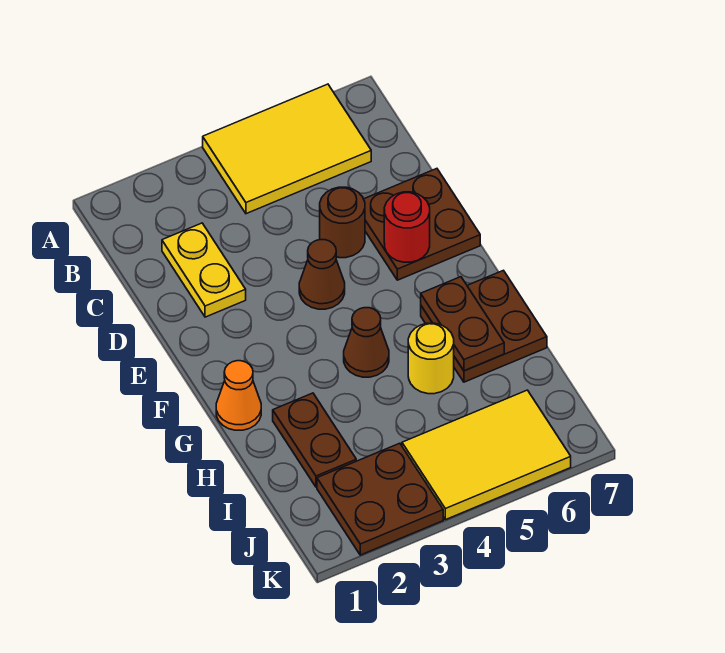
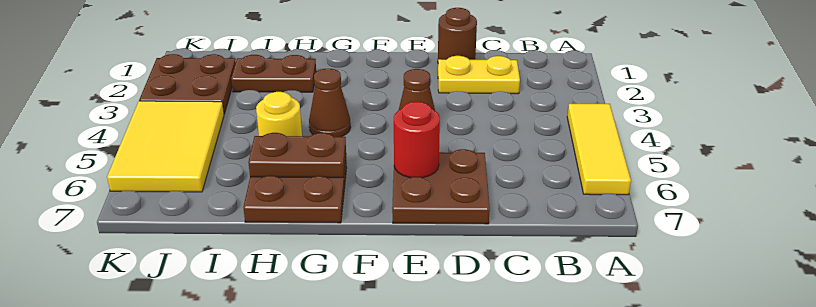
yellow 2x3 tile [203,84,371,214] -> yellow 1x3 tile [567,104,631,195]
brown 1x1 round brick [320,187,365,258] -> brown 1x1 round brick moved to [438,8,477,60]
orange 1x1 cone [216,361,261,430] -> none

